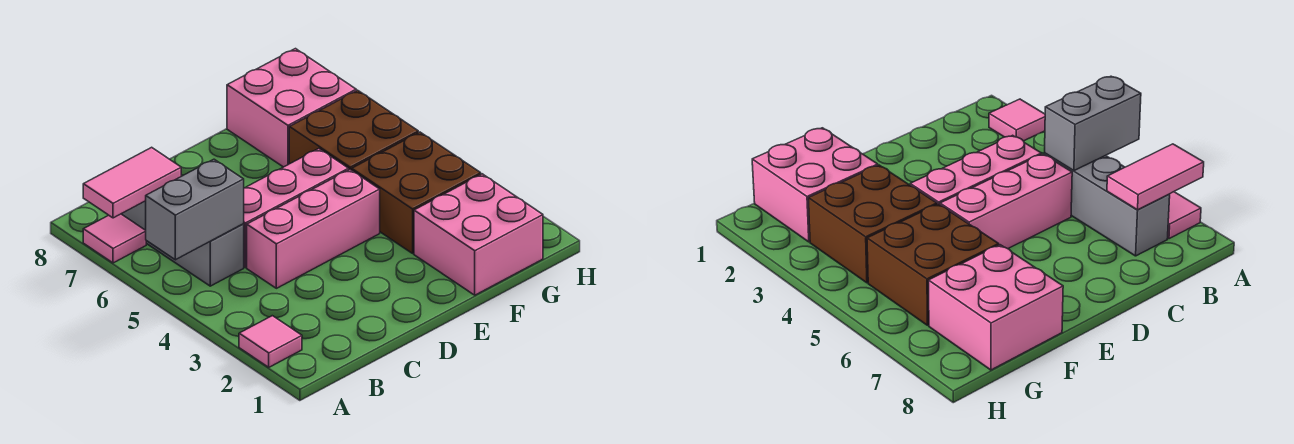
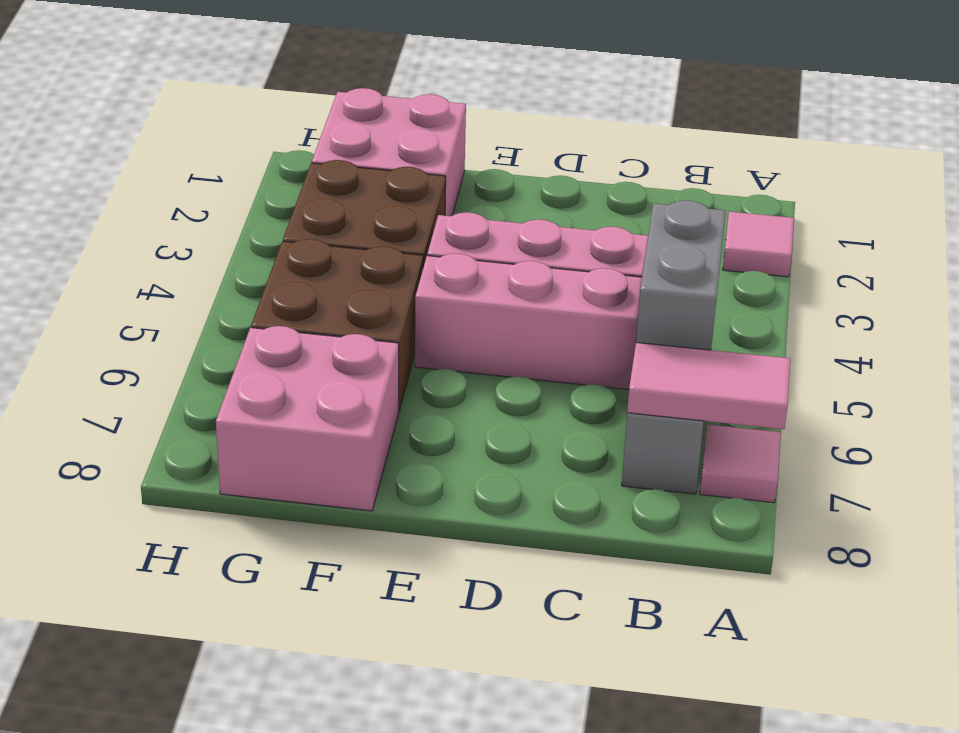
grey 1x2 brick [146,159,244,260] -> grey 1x2 brick turned to [636,200,726,350]

